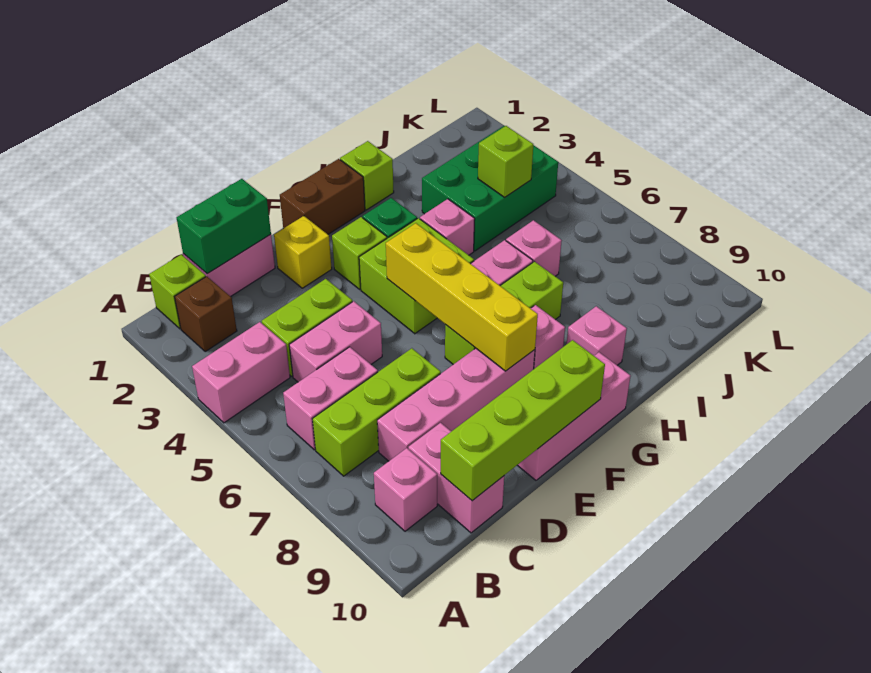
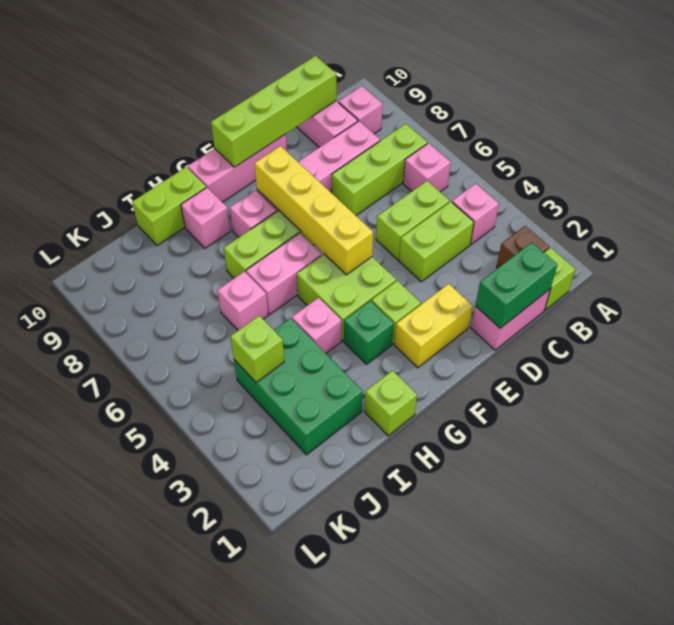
pink 1x2 brick [192,322,290,423] -> pink 1x1 brick [452,184,499,244]
pink 1x2 brick [283,347,378,450] -> pink 1x1 brick [403,143,451,192]
pink 1x2 brick [289,301,382,382] -> lime 1x2 brick [376,181,450,260]
yellow 1x1 brick [274,216,332,288] -> yellow 1x2 brick [395,284,473,368]
brown 1x2 brick [280,159,365,234] -> none
none -> lime 1x2 brick [132,167,206,246]
green 2x3 brick [422,126,558,251] -> green 2x3 brick turned to [234,318,363,455]

